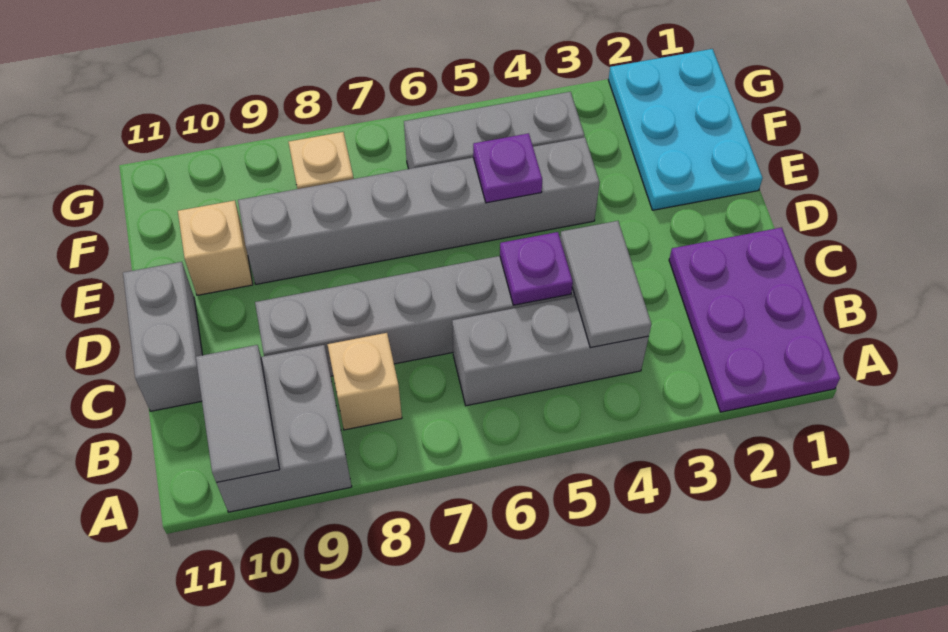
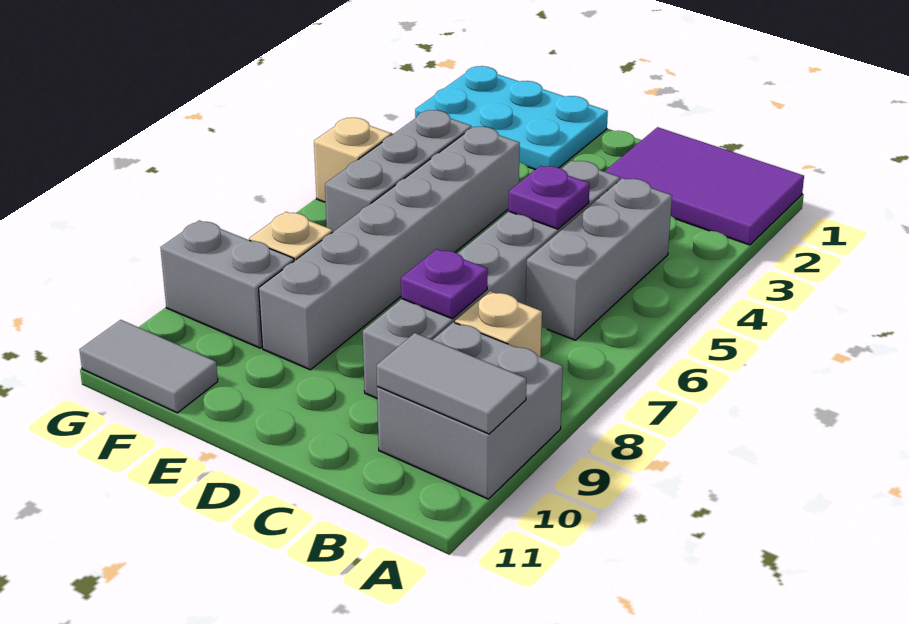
purple 2x3 plate [669,227,840,412] -> purple 2x3 tile [604,127,804,245]
grey 1x2 tile [560,221,651,348] -> grey 1x2 tile moved to [79,320,218,413]
grey 1x2 brick [123,262,202,411] -> grey 1x2 brick moved to [160,220,294,348]
purple 1x1 plate [473,133,542,203] -> purple 1x1 plate moved to [401,249,488,319]
tan 1x1 brick [178,200,253,295] -> tan 1x1 brick moved to [314,118,391,202]

